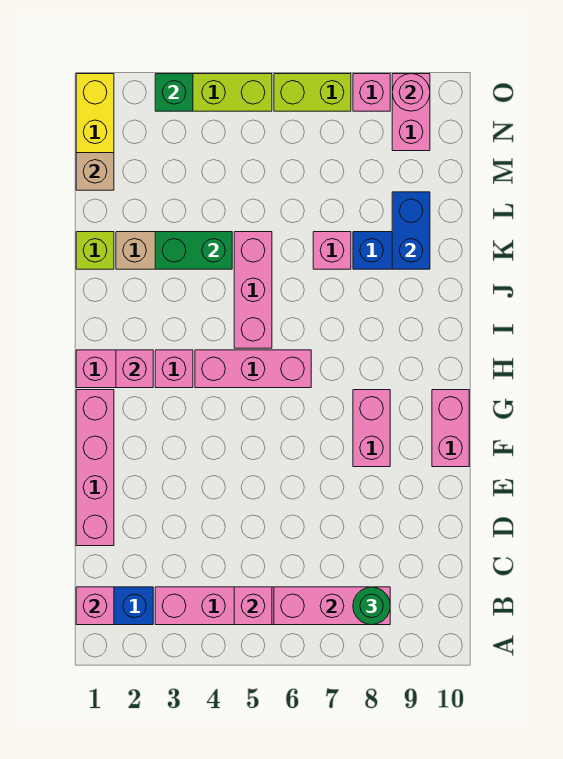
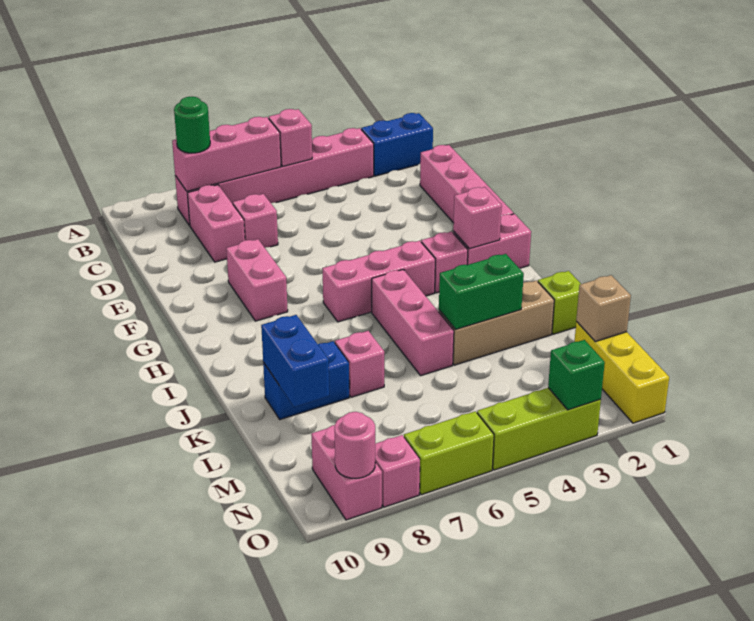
pink 1x1 brick [76,587,114,625] -> pink 1x1 brick moved to [233,194,278,248]
pink 1x2 brick [432,390,469,467] -> pink 1x2 brick moved to [187,185,245,262]

